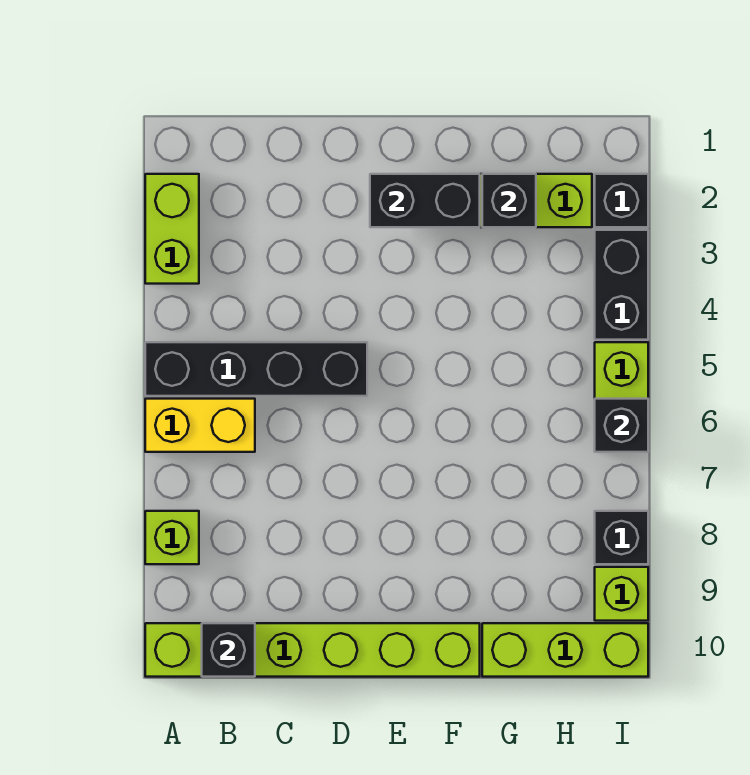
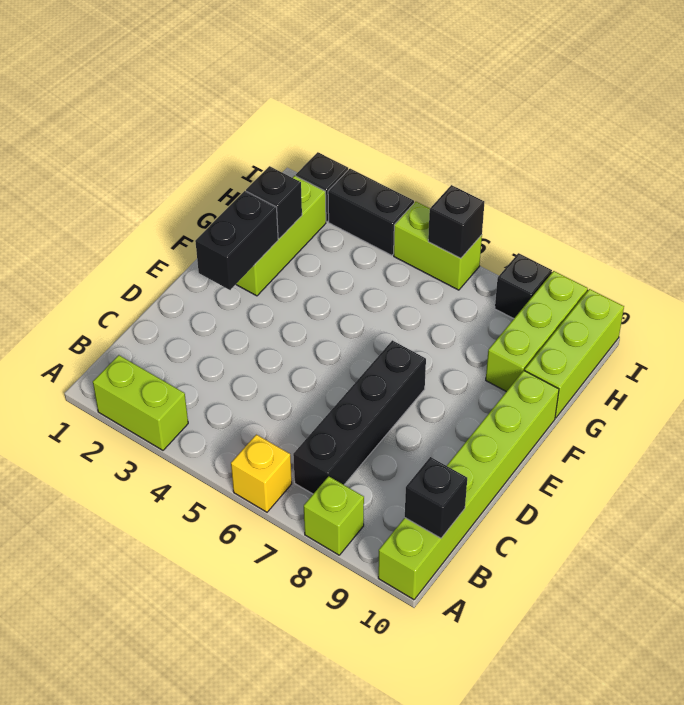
black 1x4 brick [145,342,367,396] -> black 1x4 brick moved to [293,340,426,494]
yellow 1x2 brick [145,399,255,452] -> yellow 1x1 brick [231,434,292,512]
lime 1x1 brick [595,567,648,621] -> lime 1x3 brick [486,271,588,392]

